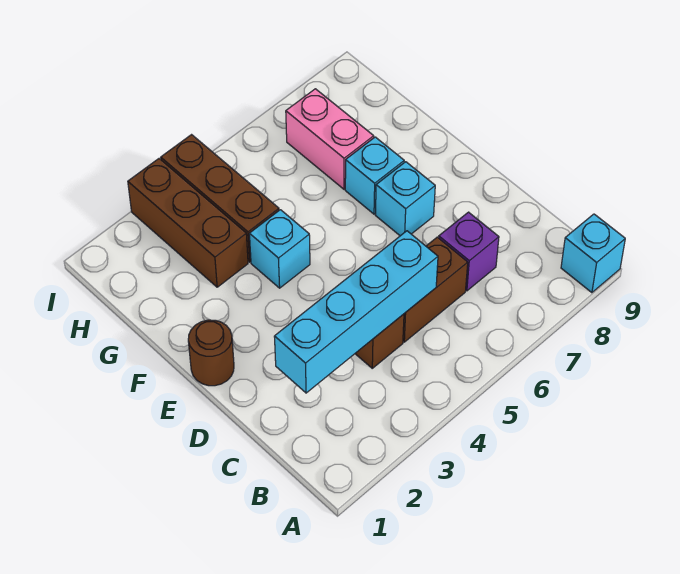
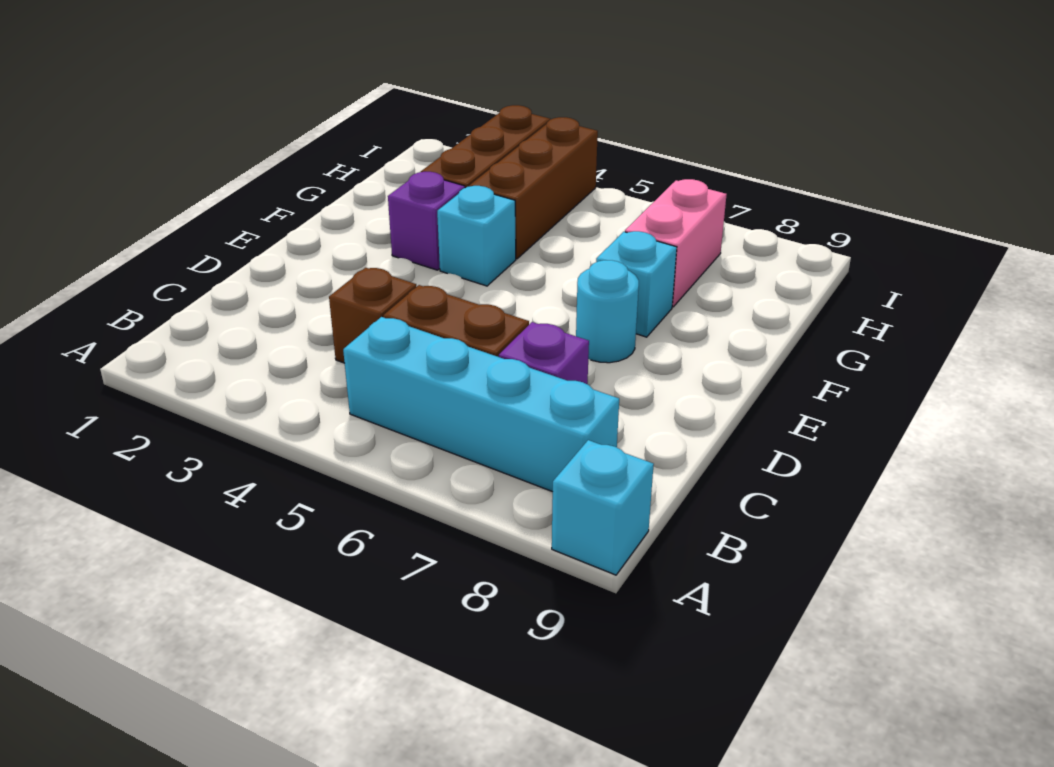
cyan 1x4 brick [274,231,438,393] -> cyan 1x4 brick moved to [343,317,619,492]
brown 1x1 round brick [188,320,234,386] -> none
cyan 1x1 brick [375,162,435,236] -> cyan 1x1 round brick [576,260,639,363]
none -> purple 1x1 brick [388,172,465,270]

